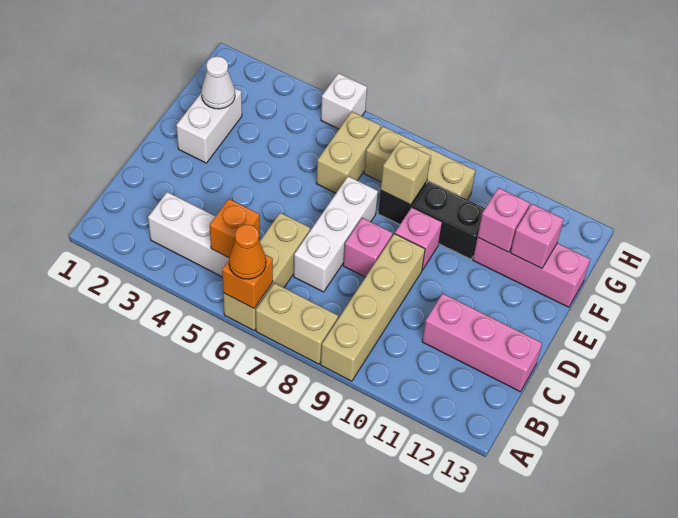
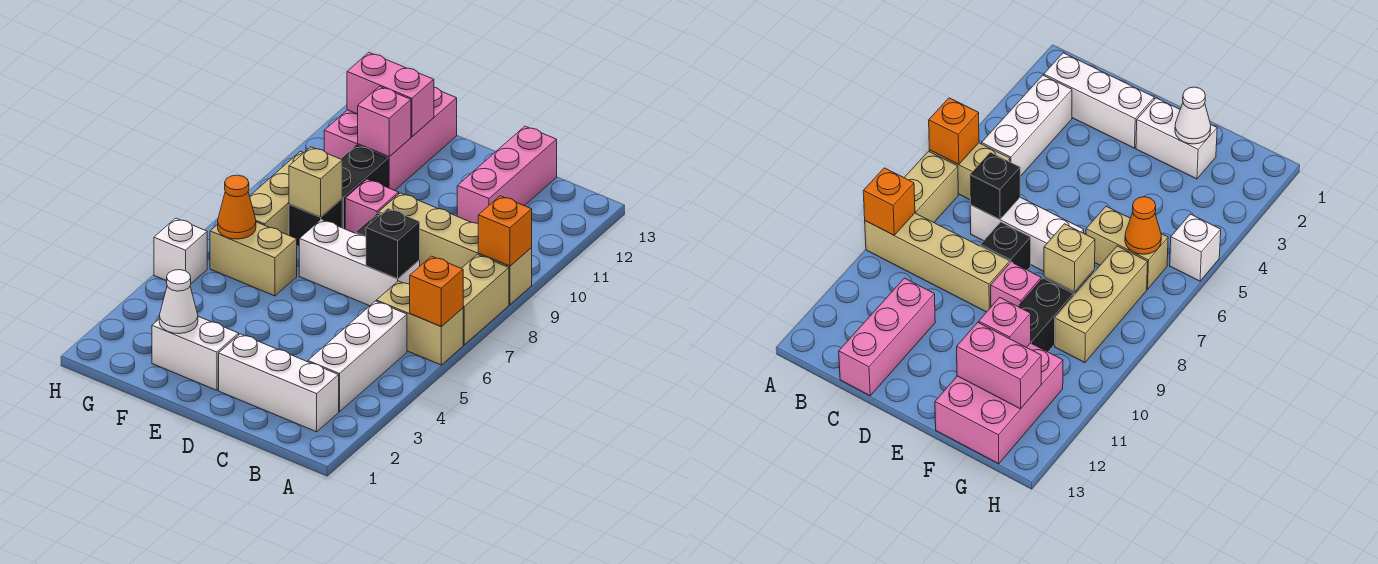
tan 1x3 brick [223,213,310,331] -> tan 1x2 brick [376,281,463,365]
orange 1x1 cone [229,224,266,279] -> orange 1x1 cone moved to [218,175,256,239]
none -> white 1x3 brick [219,334,339,432]
orange 1x1 brick [210,199,260,258] -> orange 1x1 brick moved to [478,196,532,266]
none -> black 1x1 brick [366,209,420,279]
pink 1x1 brick [343,218,393,277] -> black 1x1 brick [980,222,1031,270]
pink 1x3 brick [473,237,590,307] -> pink 2x3 brick [324,87,457,190]
pink 1x1 brick [511,204,564,268] -> pink 1x2 brick [347,53,434,136]

